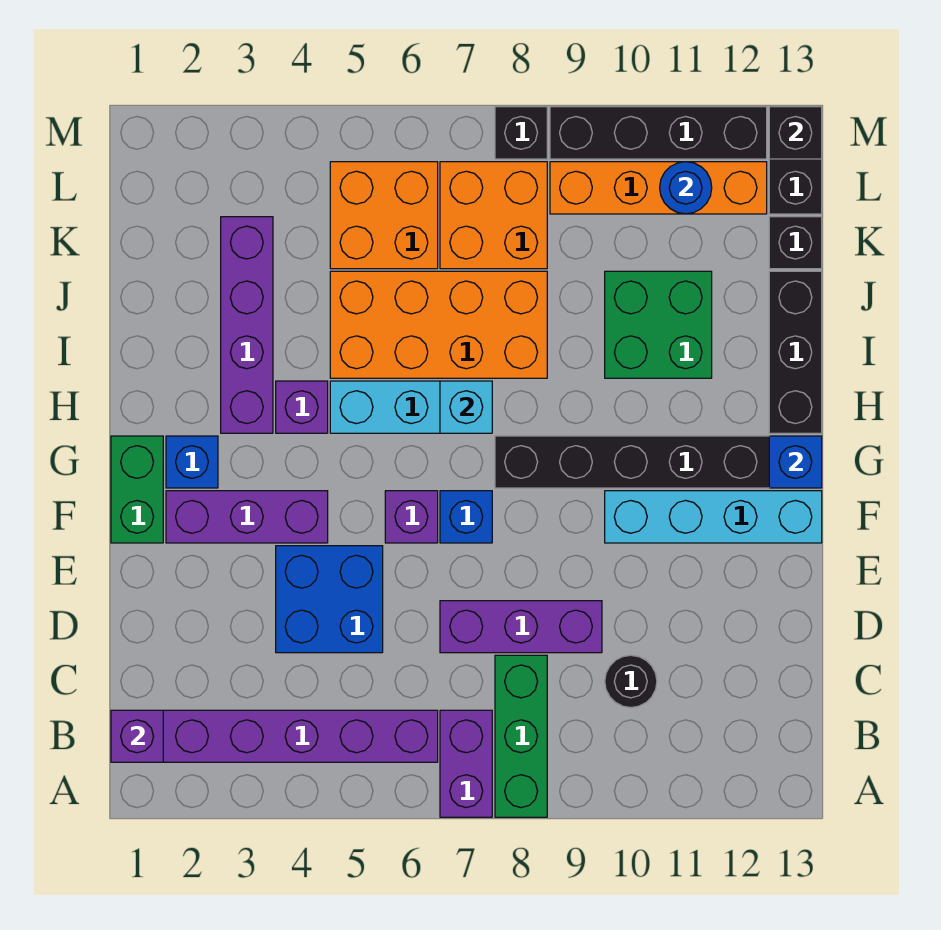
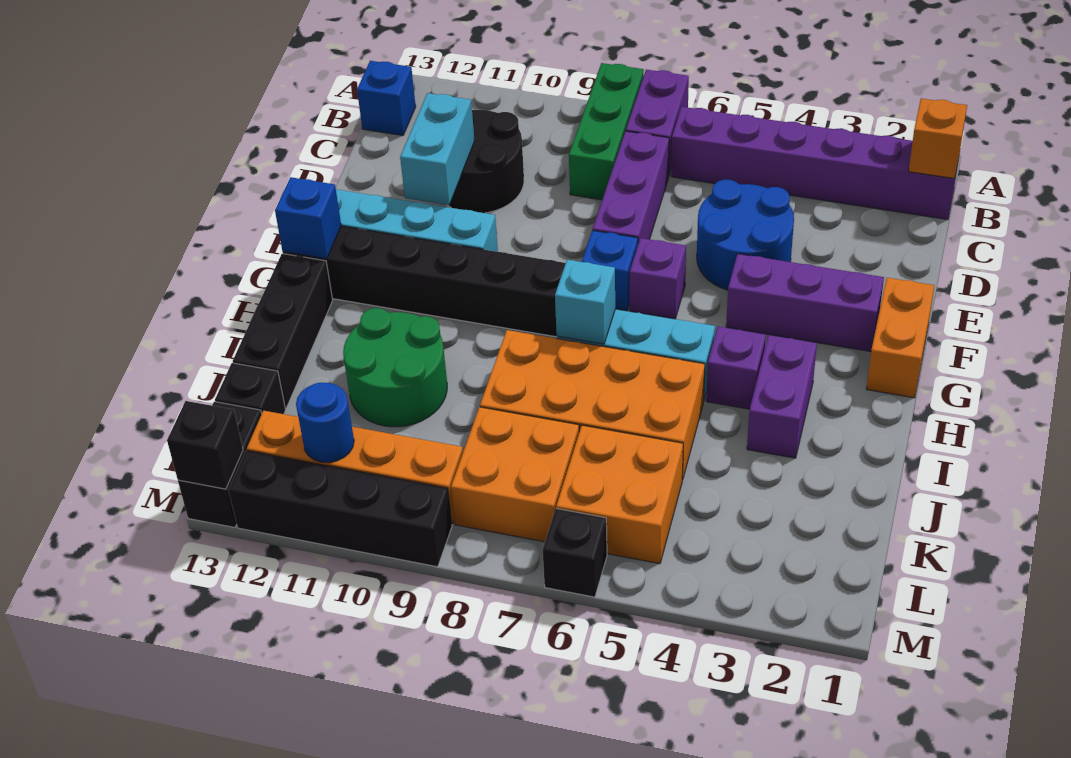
purple 1x1 brick [111,710,163,762] -> orange 1x1 brick [909,99,967,179]
black 1x1 round brick [605,655,657,708] -> black 2x2 round brick [448,110,524,213]
blue 2x2 brick [276,546,383,653] -> blue 2x2 round brick [697,180,794,290]
purple 1x3 brick [440,601,602,653] -> purple 1x3 brick turned to [593,131,669,243]
none -> cyan 1x2 brick [400,93,474,205]
green 1x2 brick [111,436,163,543] -> orange 1x2 brick [867,278,935,398]
blue 1x1 brick [166,436,218,488] -> blue 1x1 brick moved to [357,61,416,135]
purple 1x4 brick [221,217,273,433] -> purple 1x2 brick [747,335,817,458]
green 2x2 brick [605,271,712,378] -> green 2x2 round brick [343,308,447,427]
black 1x1 brick [495,107,547,159] -> black 1x1 brick moved to [543,508,607,597]

